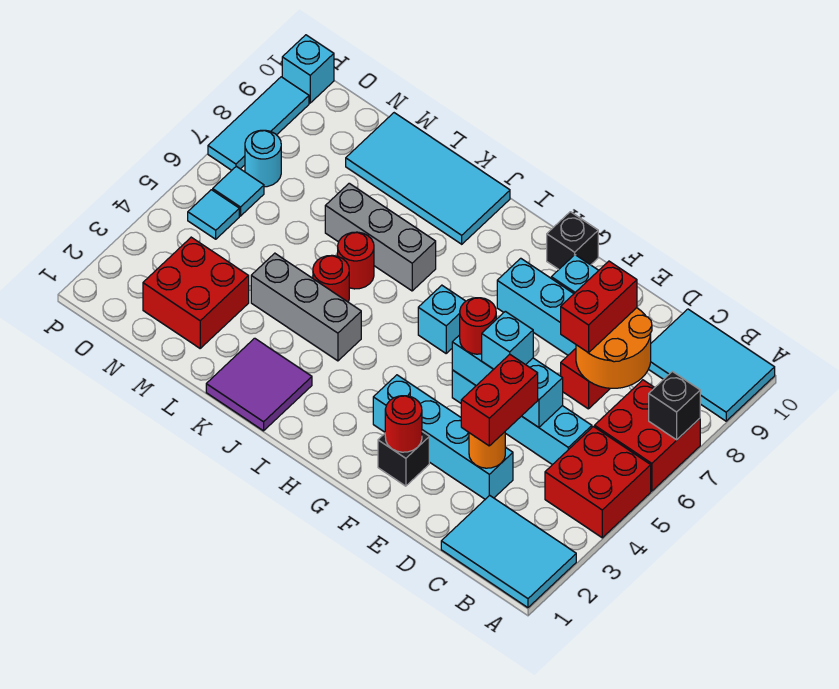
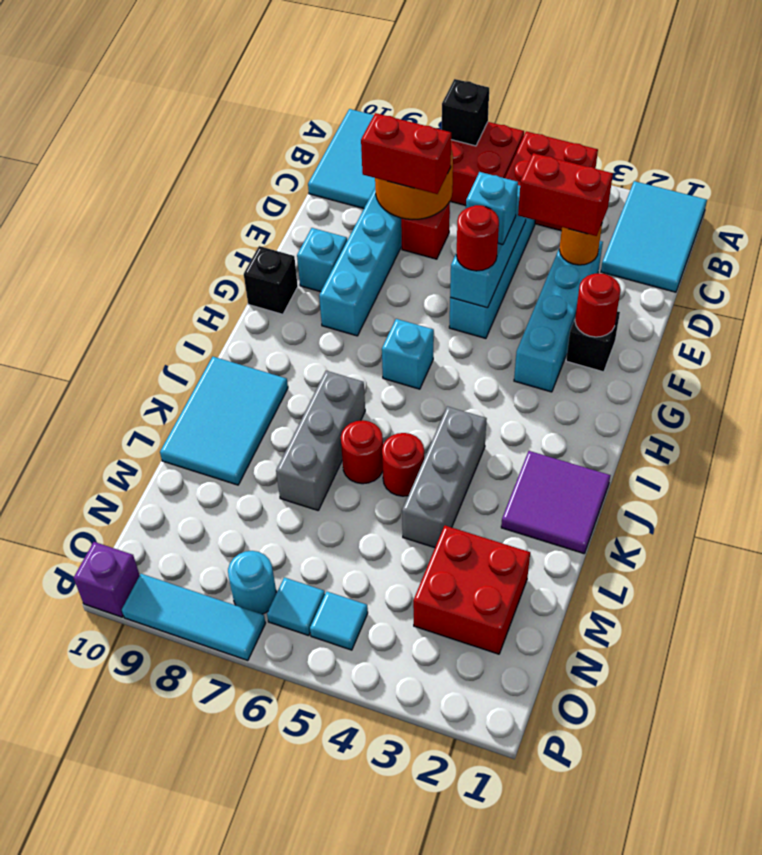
cyan 2x4 tile [346,113,510,244] -> cyan 2x3 tile [160,357,288,485]
cyan 1x1 brick [282,35,334,103] -> purple 1x1 brick [74,542,140,617]

